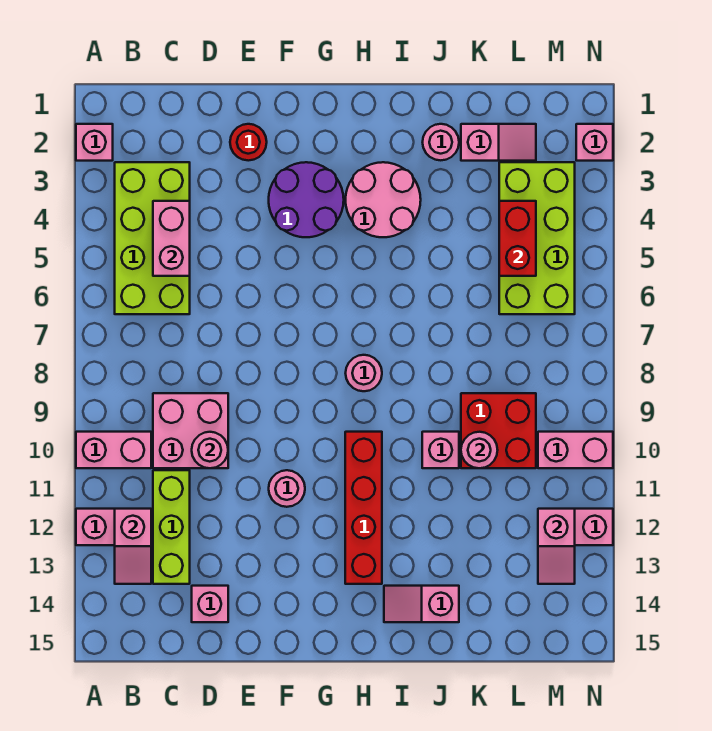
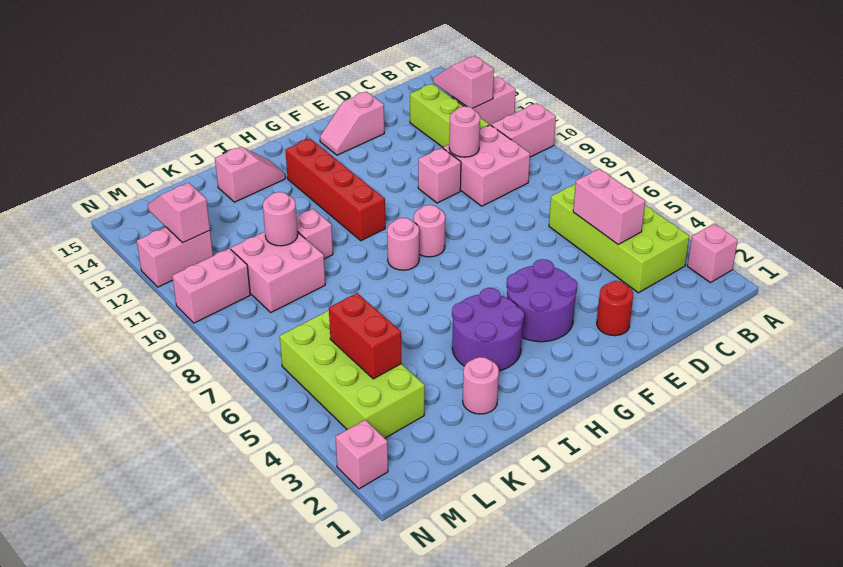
pink 1x1 brick [192,586,228,622] -> pink 1x1 brick moved to [418,148,461,203]
pink 1x1 round brick [269,470,305,507] -> pink 1x1 round brick moved to [414,205,445,257]
pink 2x2 round brick [346,162,421,237] -> purple 2x2 round brick [452,288,524,371]
pink 1x2 slope [461,124,536,161] -> pink 1x2 slope moved to [320,92,384,155]
red 2x2 brick [461,393,536,468] -> pink 2x2 brick [231,232,325,312]

